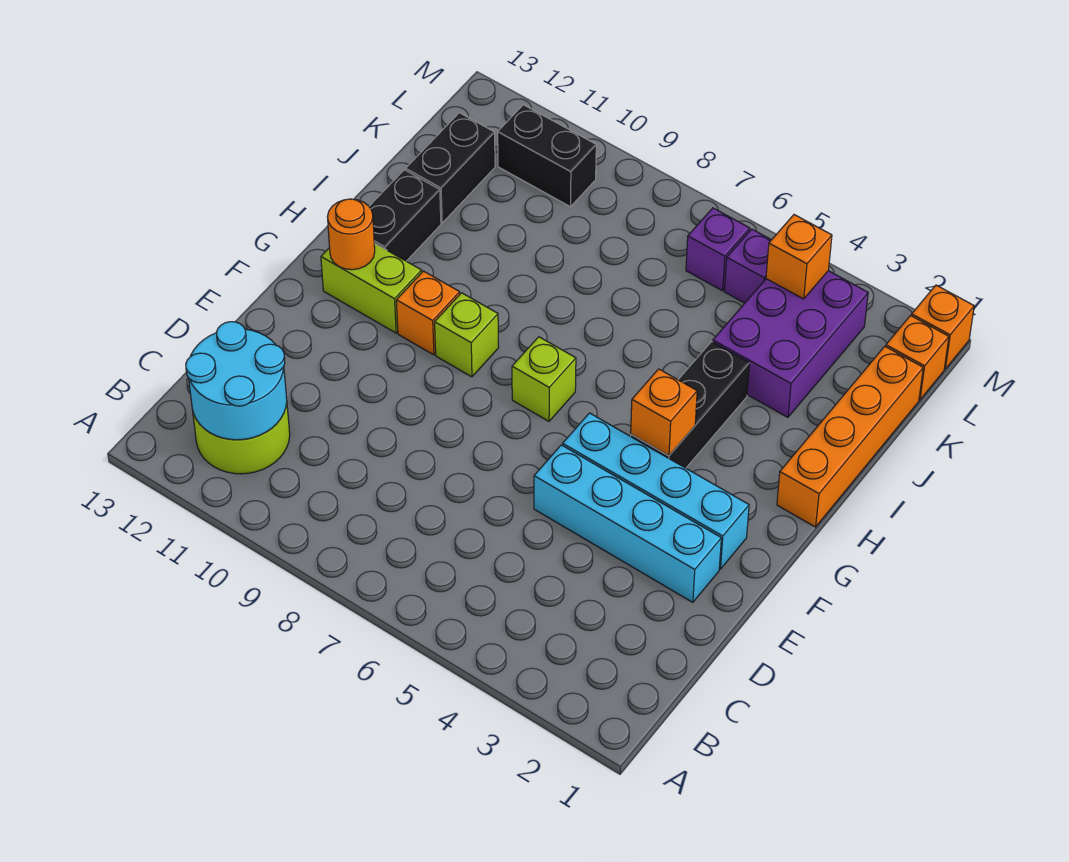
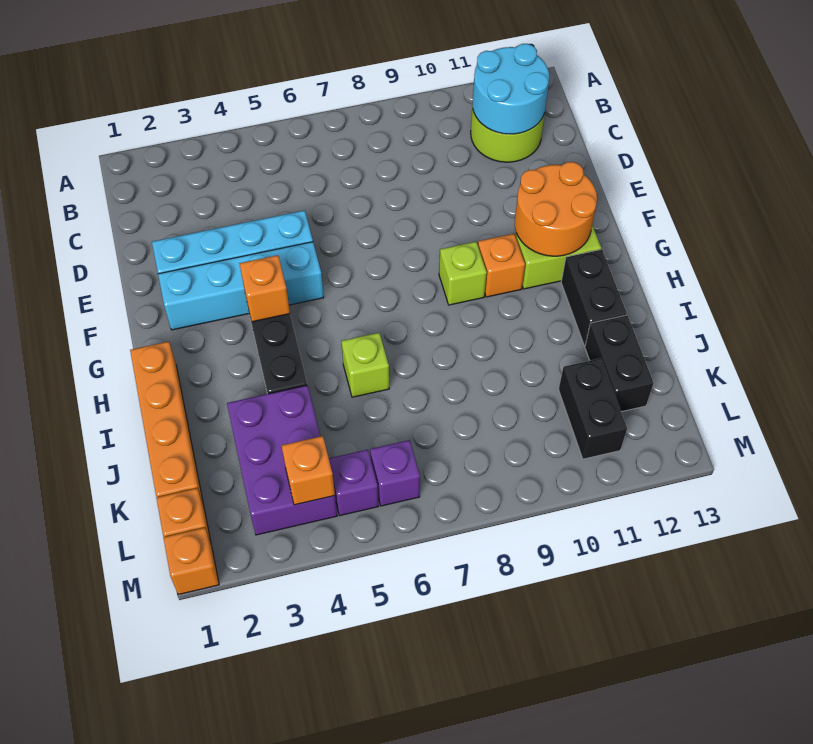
lime 1x1 brick [512,337,576,421] -> lime 1x1 brick moved to [341,333,389,397]
orange 1x1 round brick [328,199,375,270] -> orange 2x2 round brick [515,162,597,256]
black 1x2 brick [498,105,596,207] -> black 1x2 brick turned to [559,358,627,459]

